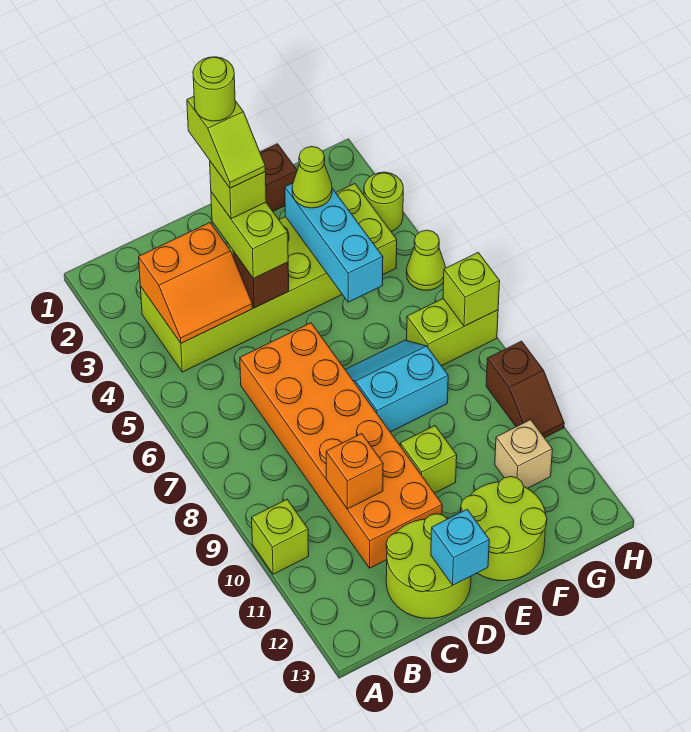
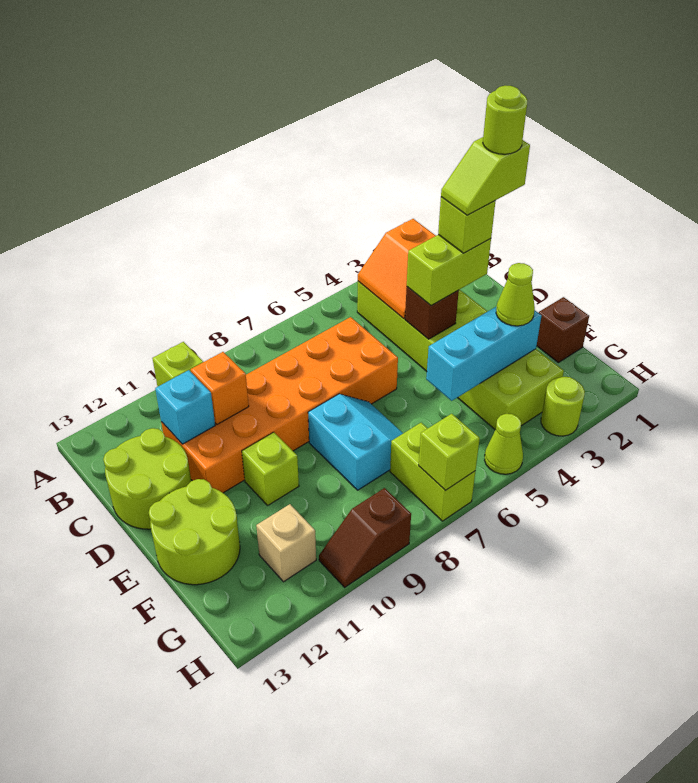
cyan 1x1 brick [431,509,489,585] -> cyan 1x1 brick moved to [155,370,215,444]

